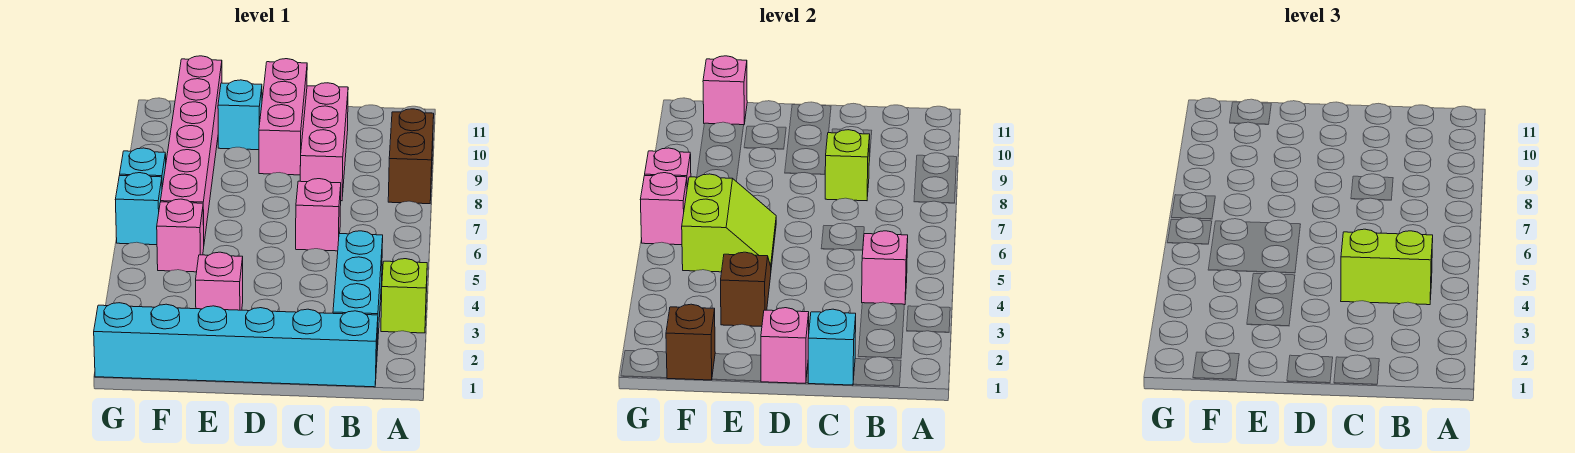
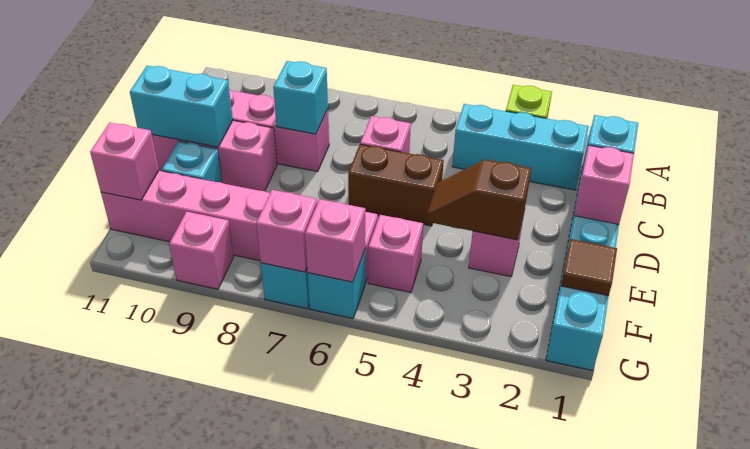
brown 1x2 brick [388,109,434,204] -> brown 1x2 brick moved to [348,144,444,226]
pink 1x1 brick [862,231,908,305] -> pink 1x1 brick moved to [169,212,234,289]
lime 1x2 brick [1341,229,1433,305] -> none
lime 1x1 brick [825,130,870,201] -> cyan 1x1 brick [273,61,328,134]
none -> cyan 1x2 brick [130,66,233,147]
lime 2x2 slope [682,174,776,272] -> none
brown 1x1 brick [666,304,715,380] -> brown 1x1 tile [561,239,617,296]

